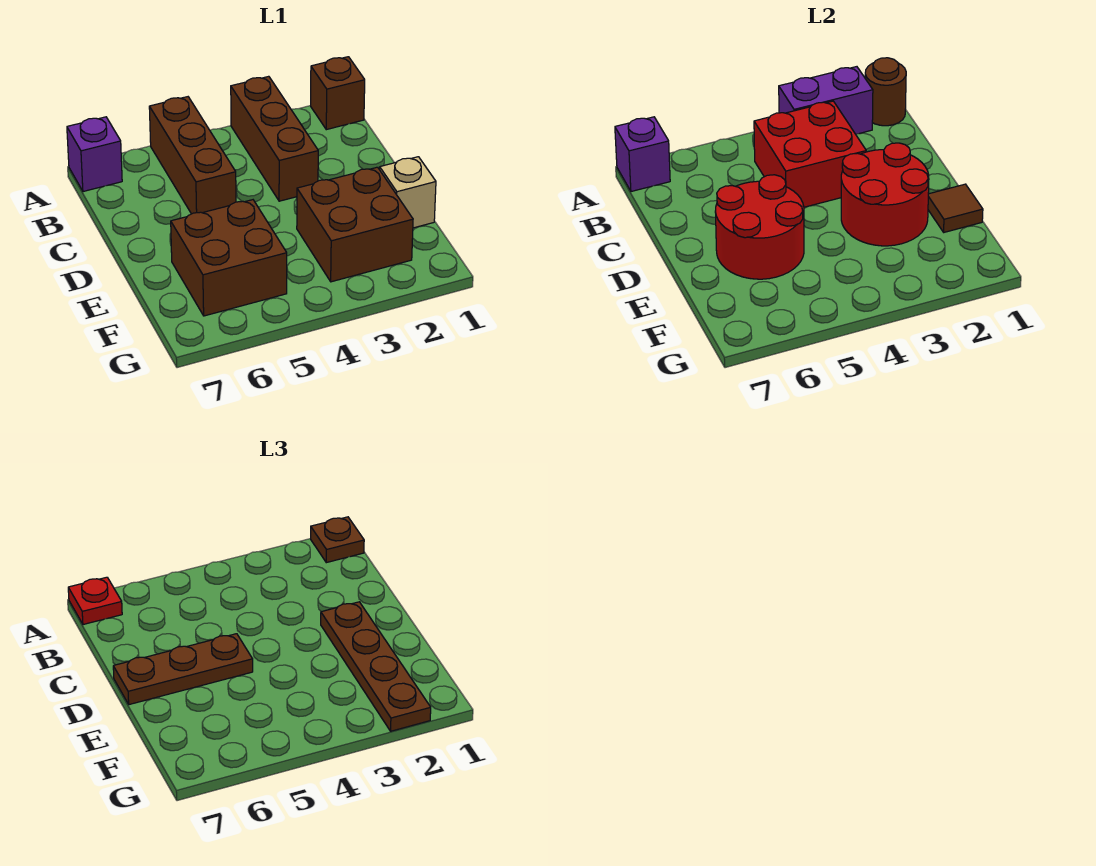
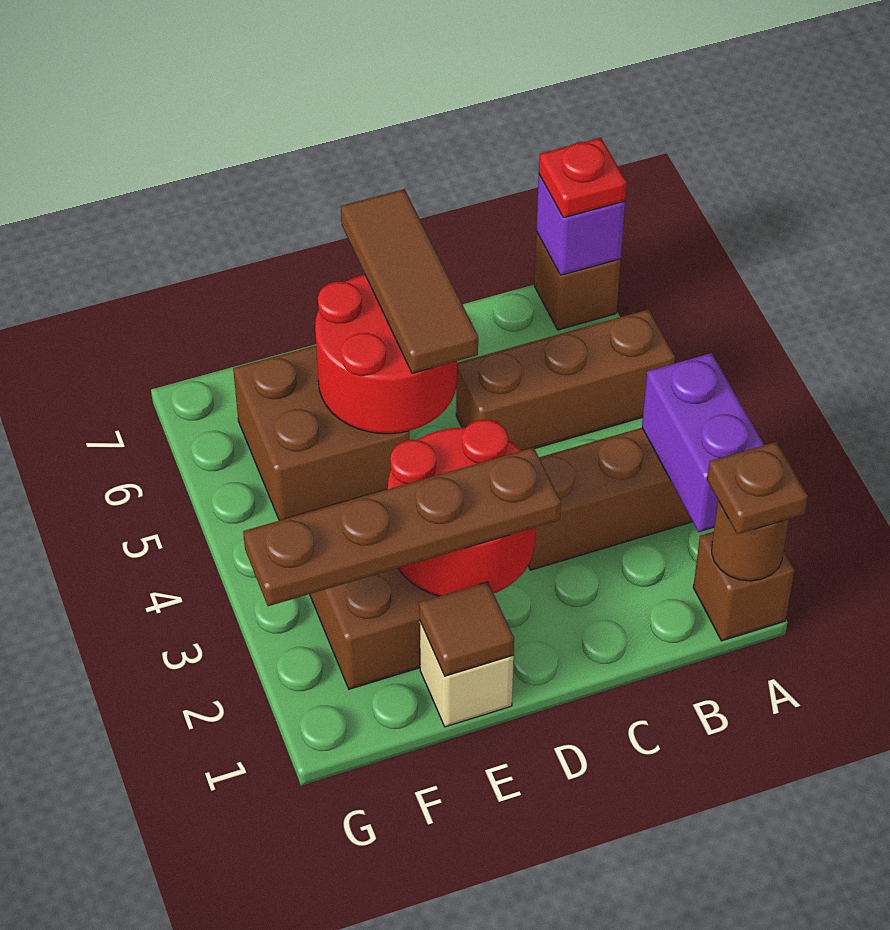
purple 1x1 brick [67,117,122,192] -> brown 1x1 brick [534,232,621,330]
red 2x2 brick [754,101,866,207] -> none
brown 1x3 plate [113,634,253,705] -> brown 1x3 tile [341,189,478,373]

